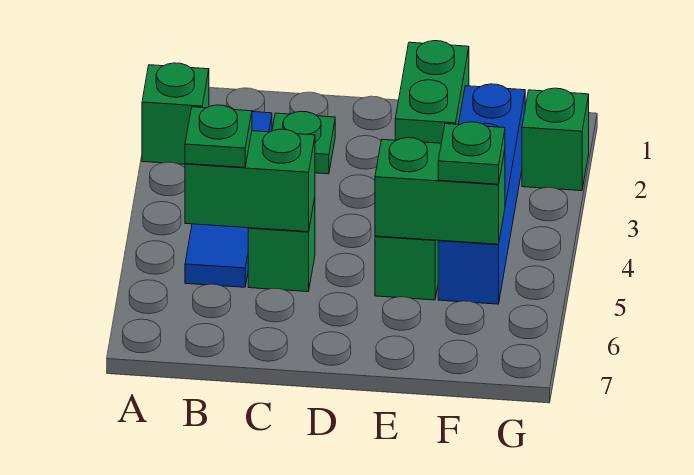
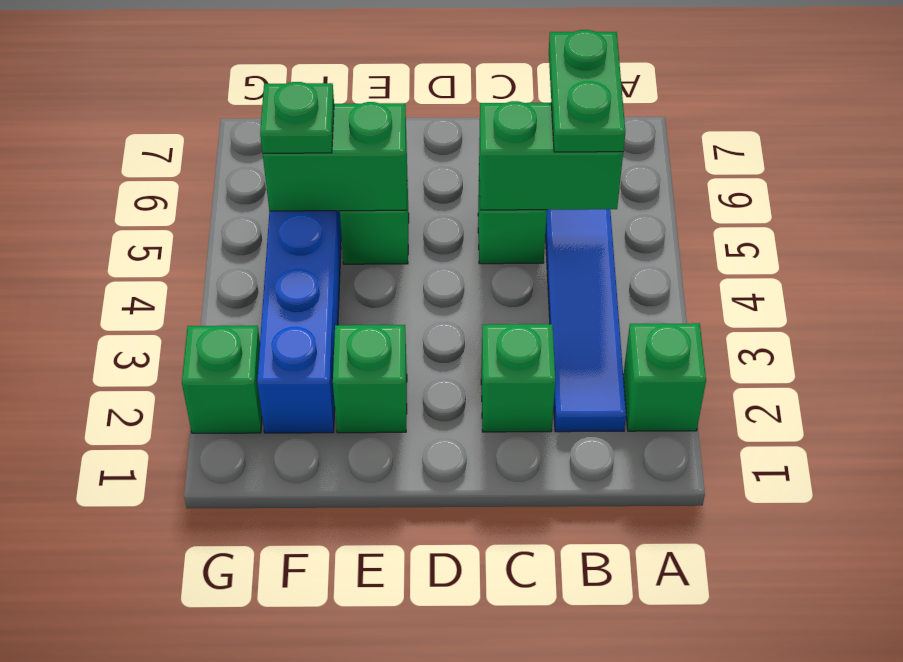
green 1x1 plate [185,105,252,168] -> green 1x2 plate [549,30,625,152]
green 1x1 plate [272,111,335,174] -> green 1x1 brick [481,324,555,432]
green 1x2 brick [395,41,469,143] -> green 1x1 brick [333,325,407,433]

